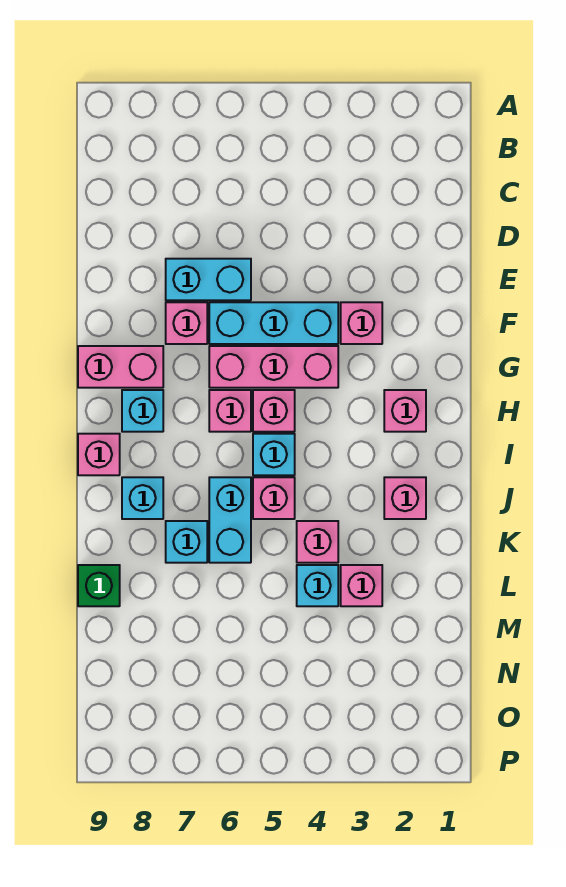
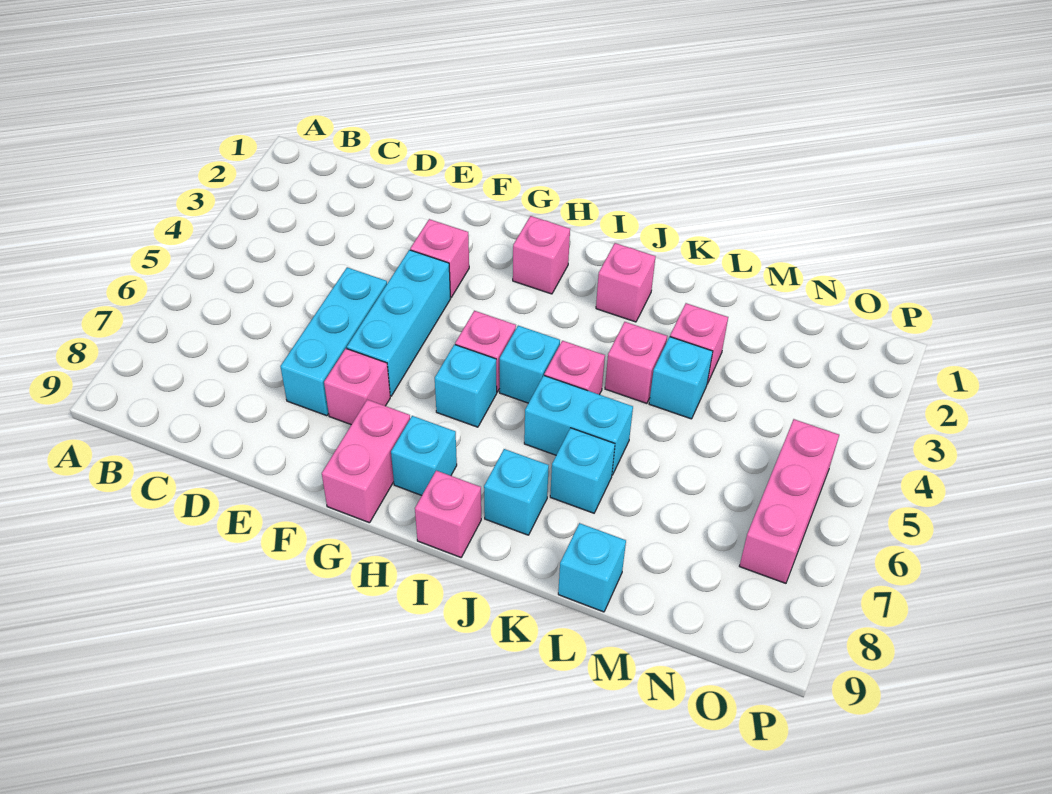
cyan 1x2 brick [166,259,251,300] -> cyan 1x3 brick [280,267,387,416]
pink 1x3 brick [209,346,338,388] -> pink 1x3 brick moved to [740,419,839,583]
pink 1x1 brick [209,390,251,432] -> cyan 1x1 brick [435,345,497,427]
green 1x1 brick [78,565,120,606] -> cyan 1x1 brick [558,523,626,612]

